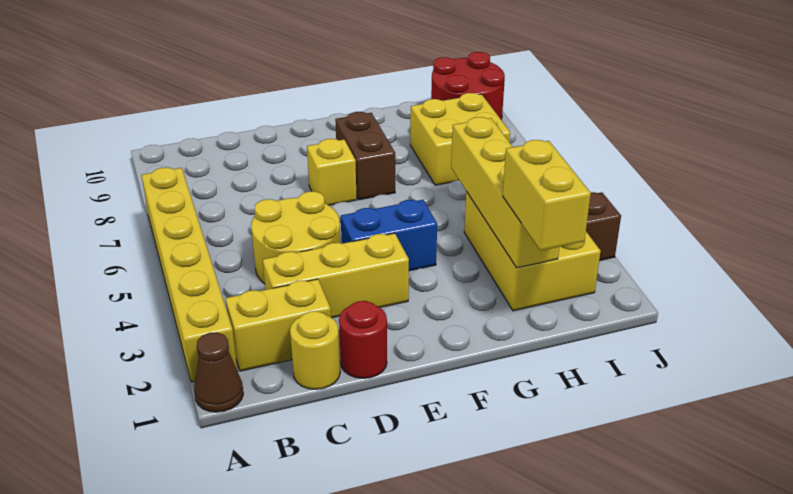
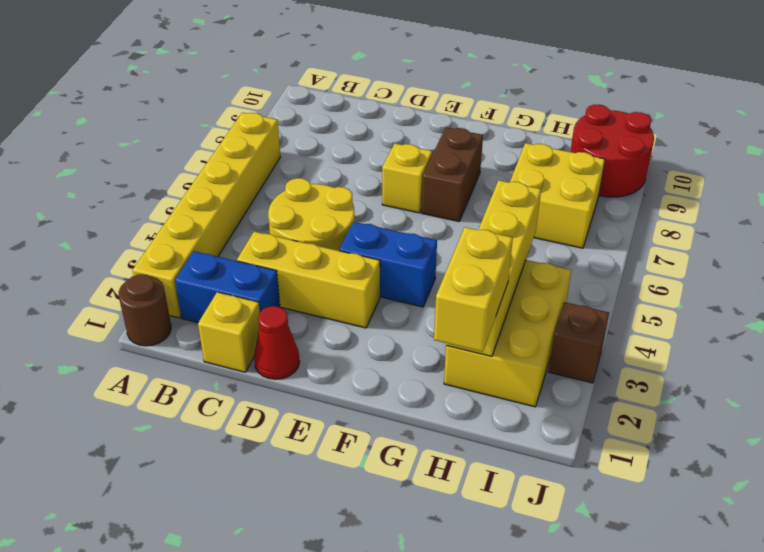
brown 1x1 cone [194,332,243,412] -> brown 1x1 round brick [119,274,171,346]
yellow 1x2 brick [225,279,331,371] -> blue 1x2 brick [175,251,280,323]
yellow 1x1 round brick [290,311,340,389] -> yellow 1x1 brick [198,292,260,372]
red 1x1 round brick [339,301,387,378] -> red 1x1 cone [254,306,300,379]

